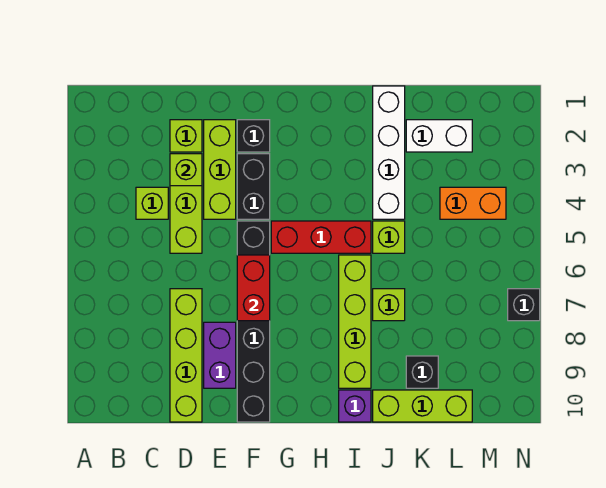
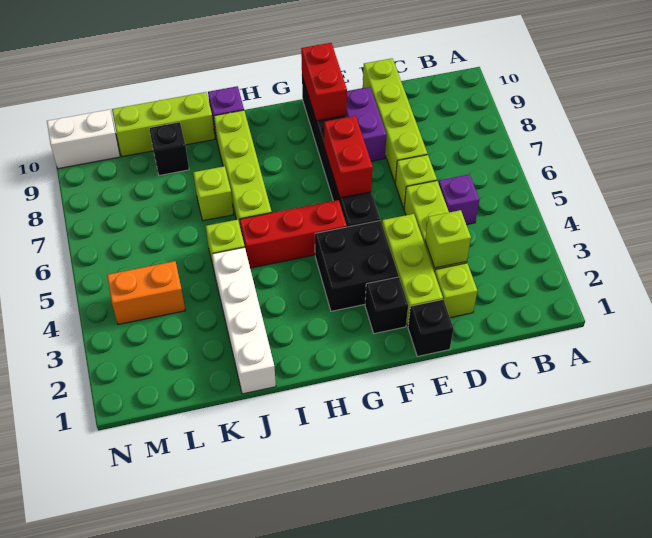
lime 1x1 brick [136,187,168,219] -> lime 1x1 brick moved to [395,155,437,208]
none -> purple 1x1 brick [438,174,479,225]
black 1x2 brick [237,154,270,219] -> black 2x2 brick [315,221,399,311]
none -> red 1x2 brick [301,43,347,121]
white 1x2 brick [406,120,472,152] -> white 1x2 brick moved to [47,109,120,169]
black 1x1 brick [508,289,540,321] -> black 1x1 brick moved to [408,300,453,356]

